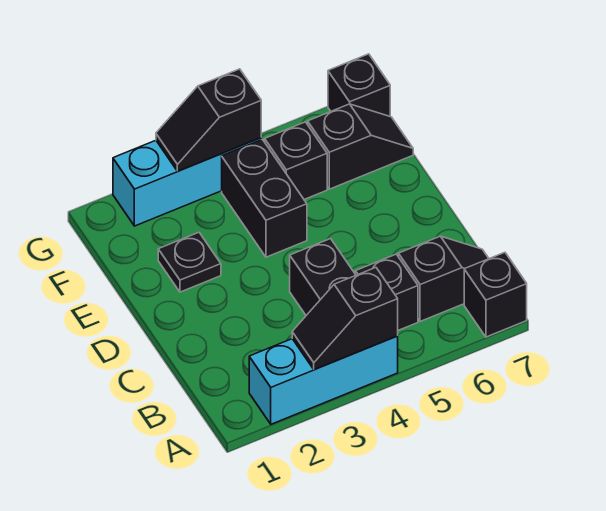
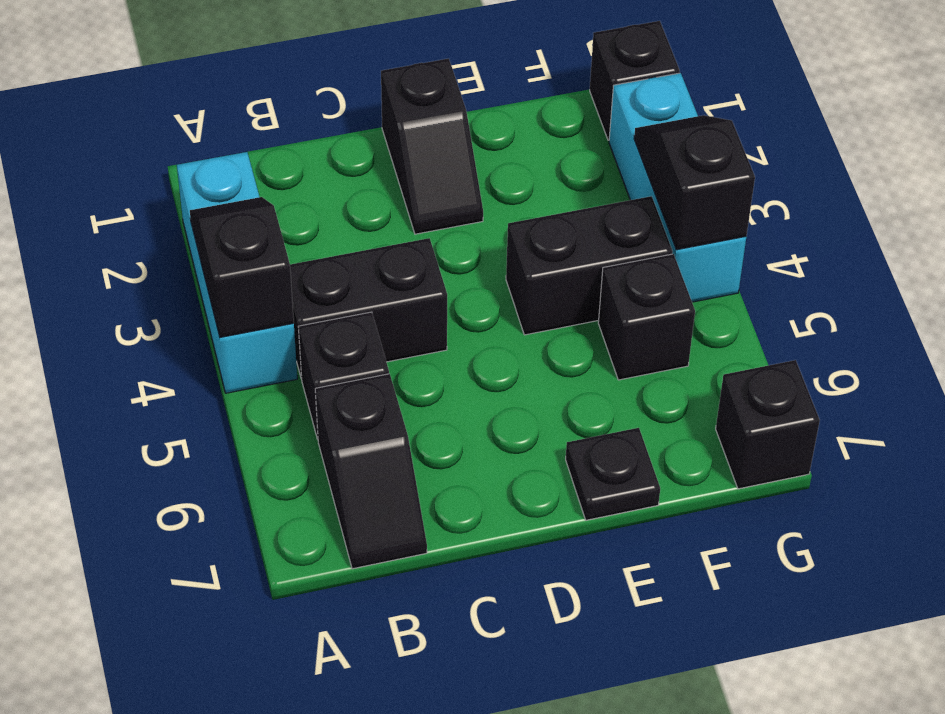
black 1x1 brick [464,252,527,337] -> black 1x1 brick moved to [590,21,680,140]
black 1x1 plate [158,232,221,292] -> black 1x1 plate moved to [566,428,660,520]
black 1x2 slope [308,104,413,189] -> black 1x2 slope moved to [381,59,483,234]

